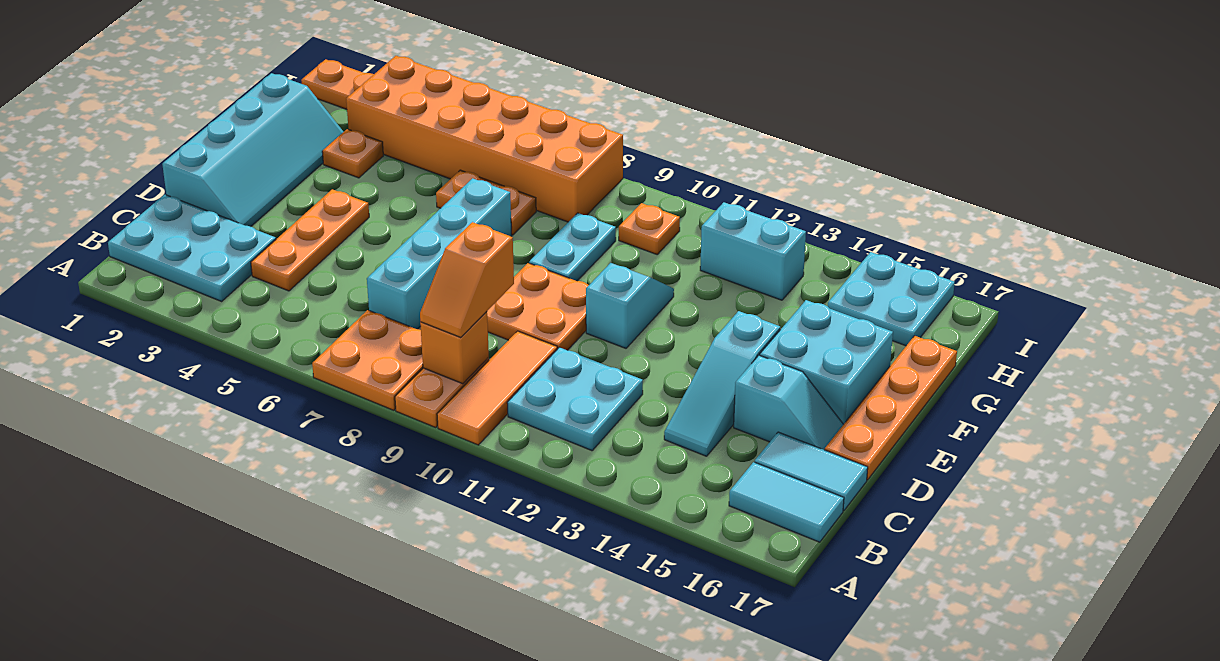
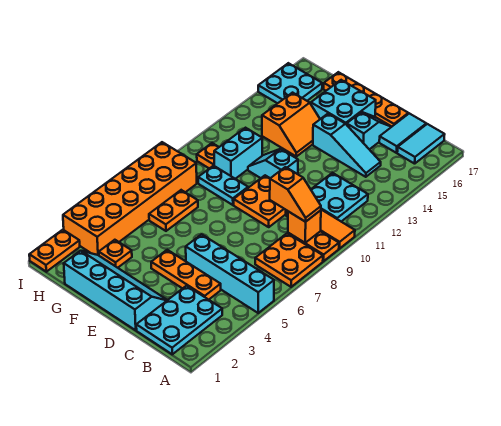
cyan 1x4 brick [367,178,512,329] -> cyan 1x4 brick moved to [186,234,274,313]
none -> orange 2x2 slope [262,93,320,156]
cyan 1x2 brick [700,202,806,300] -> cyan 1x2 brick moved to [214,128,262,179]

